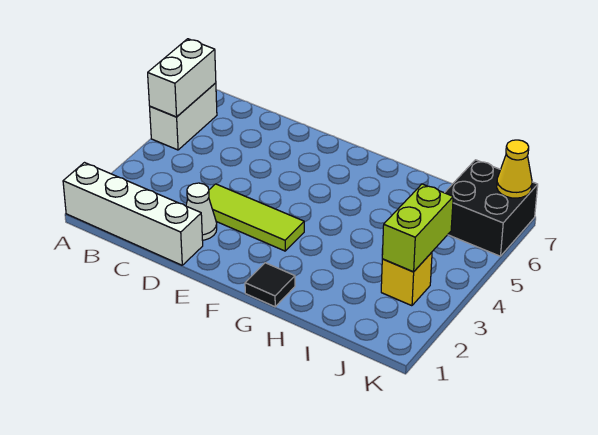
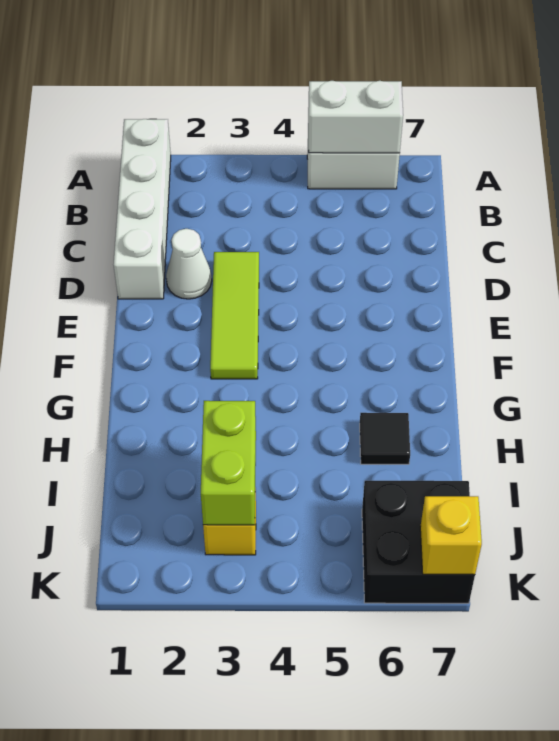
black 1x1 tile [245,263,295,307] -> black 1x1 tile moved to [360,413,410,464]
lime 1x2 brick [382,184,453,272] -> lime 1x2 brick turned to [201,401,256,525]
yellow 1x1 cone [497,140,532,198] -> yellow 1x1 brick [420,496,482,575]

